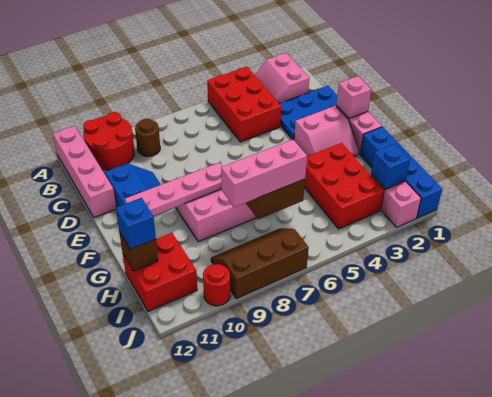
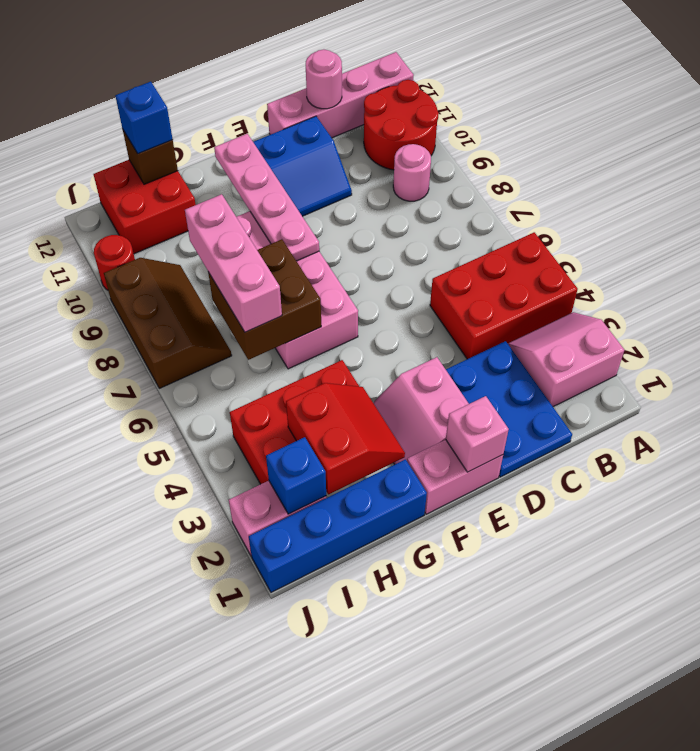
brown 1x1 round brick [135,119,160,156] -> pink 1x1 round brick [393,144,431,201]
none -> pink 1x1 round brick [306,49,342,109]
none -> red 2x2 slope [286,383,405,494]

